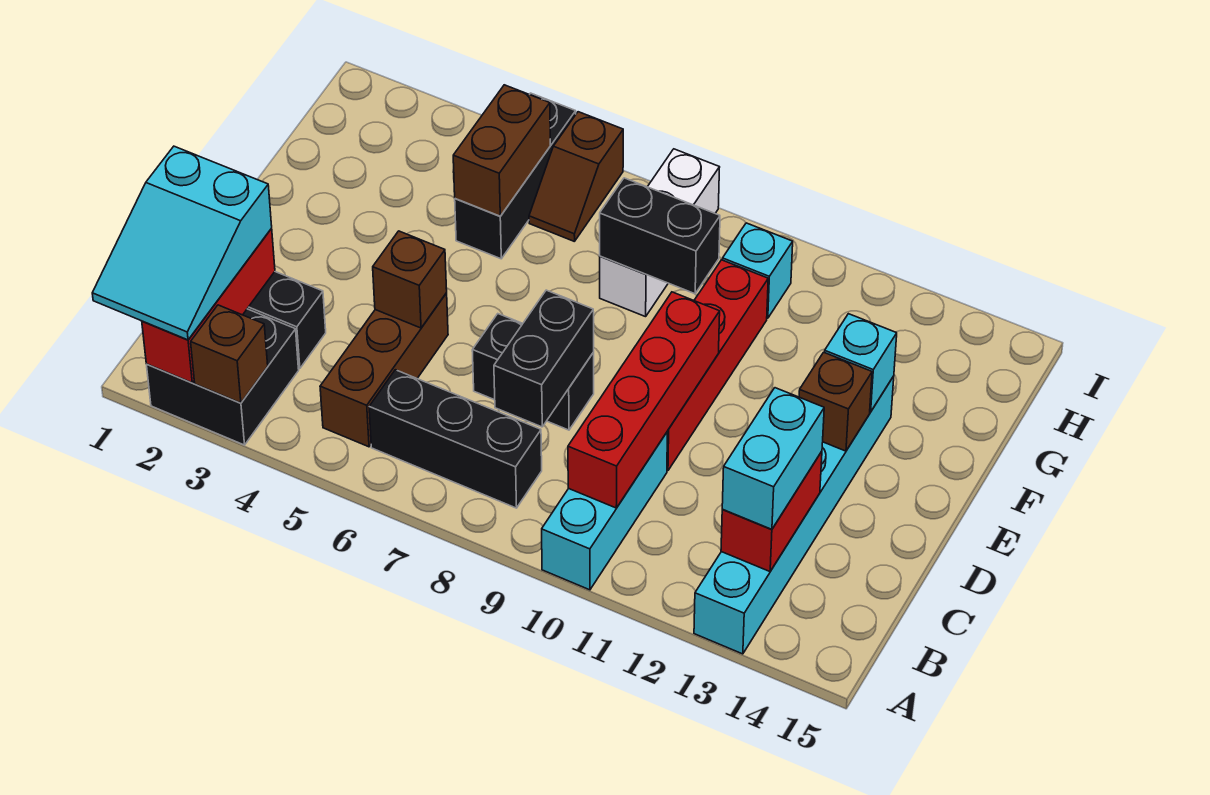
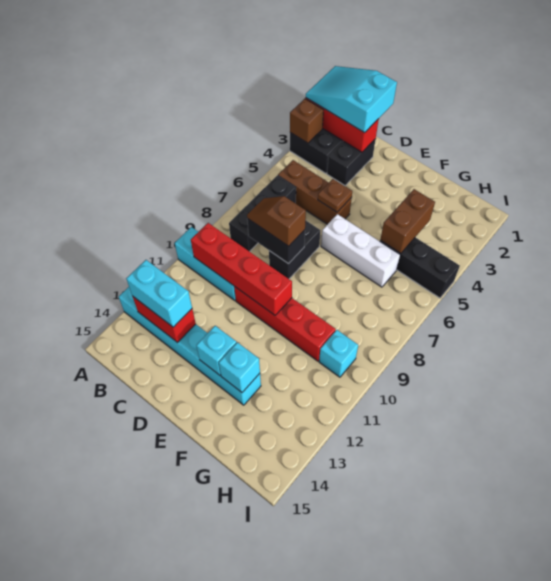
brown 1x1 brick [373,231,447,328] -> brown 1x1 plate [318,179,352,212]
brown 1x1 brick [799,352,872,451] -> cyan 1x1 brick [196,326,236,375]
brown 1x2 brick [453,85,550,216] -> brown 1x2 brick turned to [380,189,435,253]
white 1x3 brick [600,149,720,317] -> white 1x3 brick moved to [321,214,400,287]
black 1x2 brick [600,178,720,294] -> none
brown 1x2 slope [529,112,623,242] -> brown 1x2 slope moved to [247,196,306,246]

